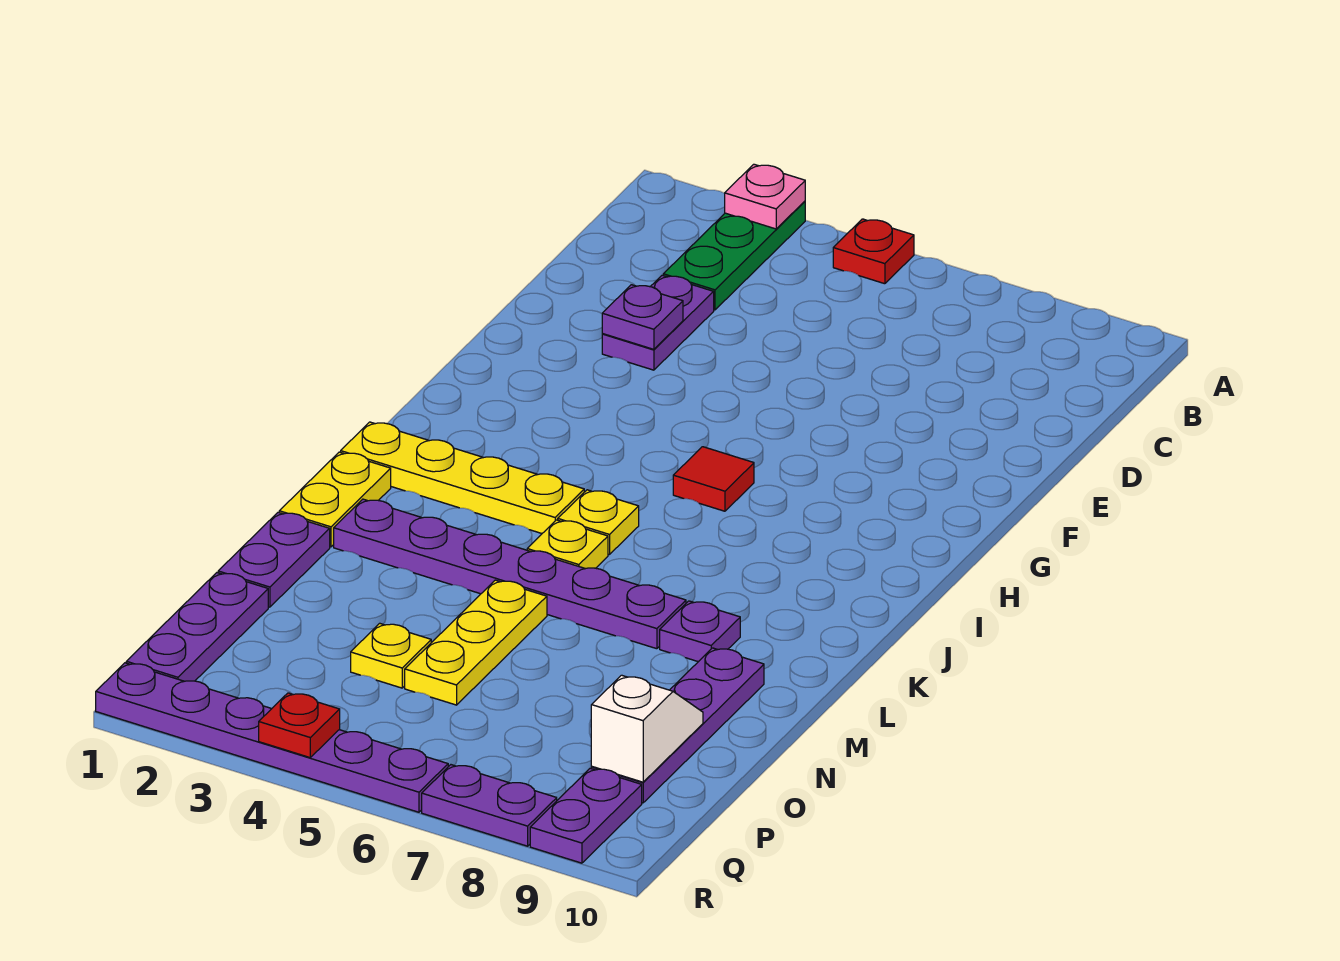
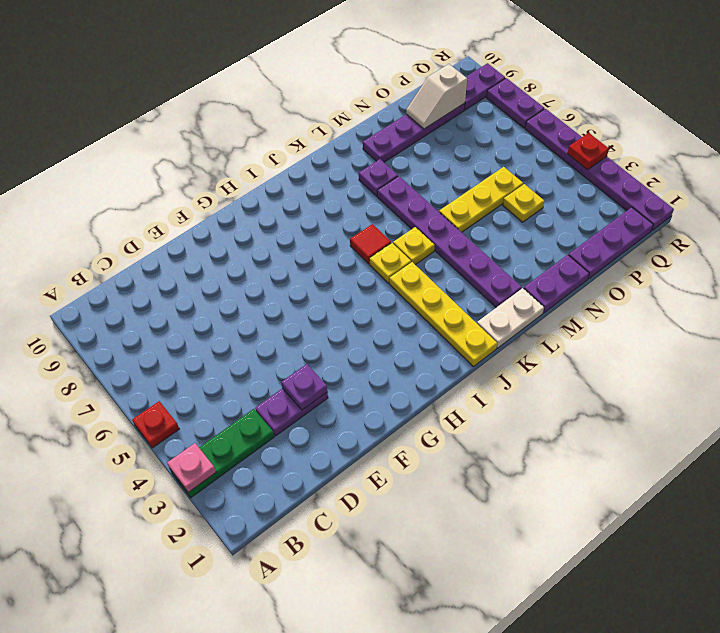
red 1x1 tile [673,447,754,511] -> red 1x1 tile moved to [350,224,391,264]
yellow 1x2 plate [279,452,391,547] -> white 1x2 plate [477,288,544,348]

